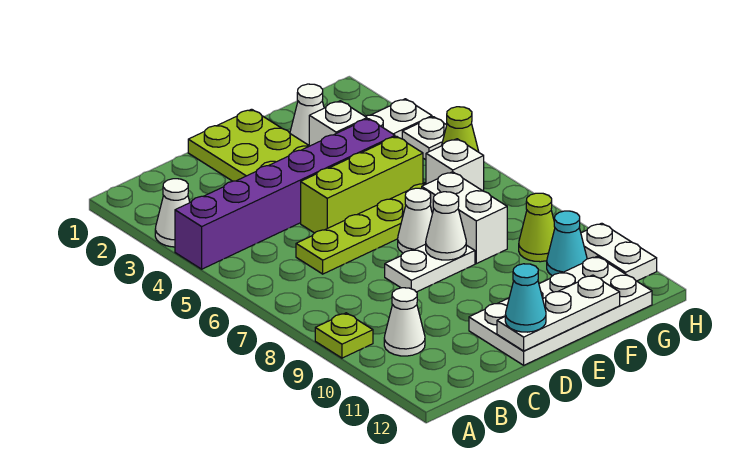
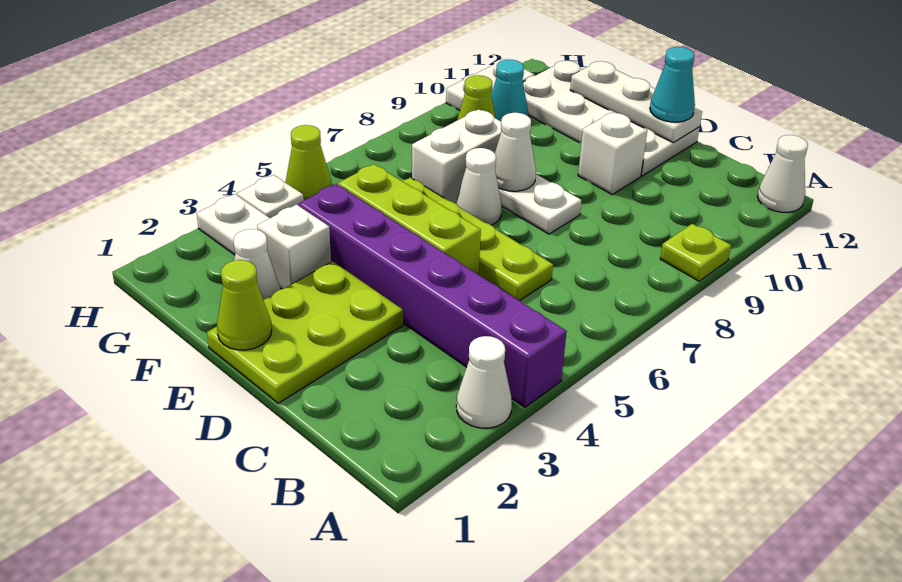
white 1x1 cone [384,288,425,356] -> white 1x1 cone moved to [758,135,808,212]
none -> lime 1x1 cone [217,260,272,350]
white 1x1 brick [426,139,484,191] -> white 1x1 brick moved to [578,112,647,194]

